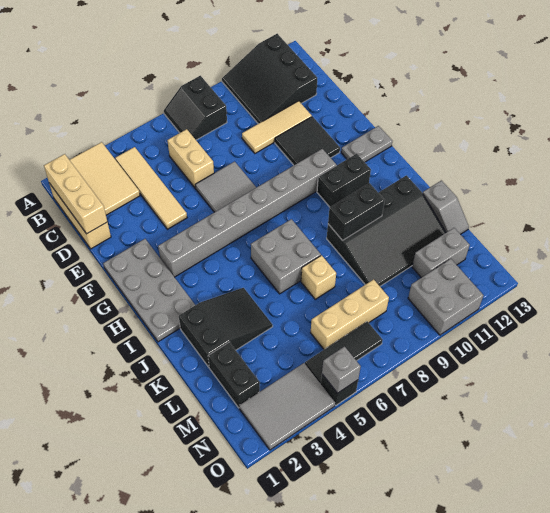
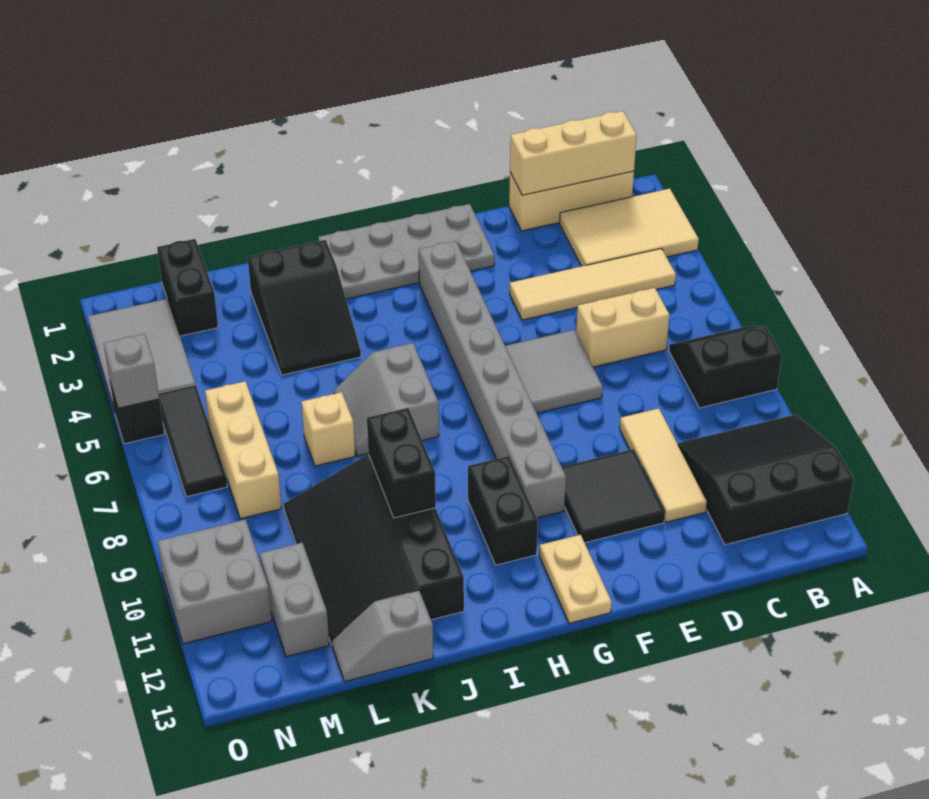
grey 1x2 plate [341,126,392,162] -> tan 1x2 plate [539,535,612,623]
grey 2x2 brick [251,219,321,294] -> grey 2x2 slope [334,343,439,456]
black 1x2 brick [208,342,260,408] -> black 1x2 brick turned to [157,239,218,336]

